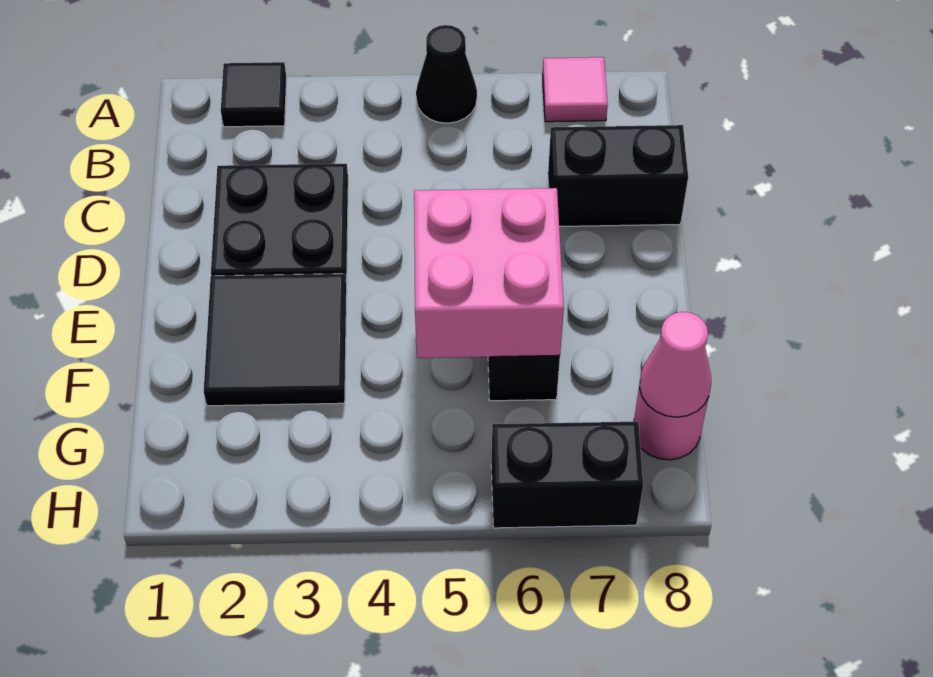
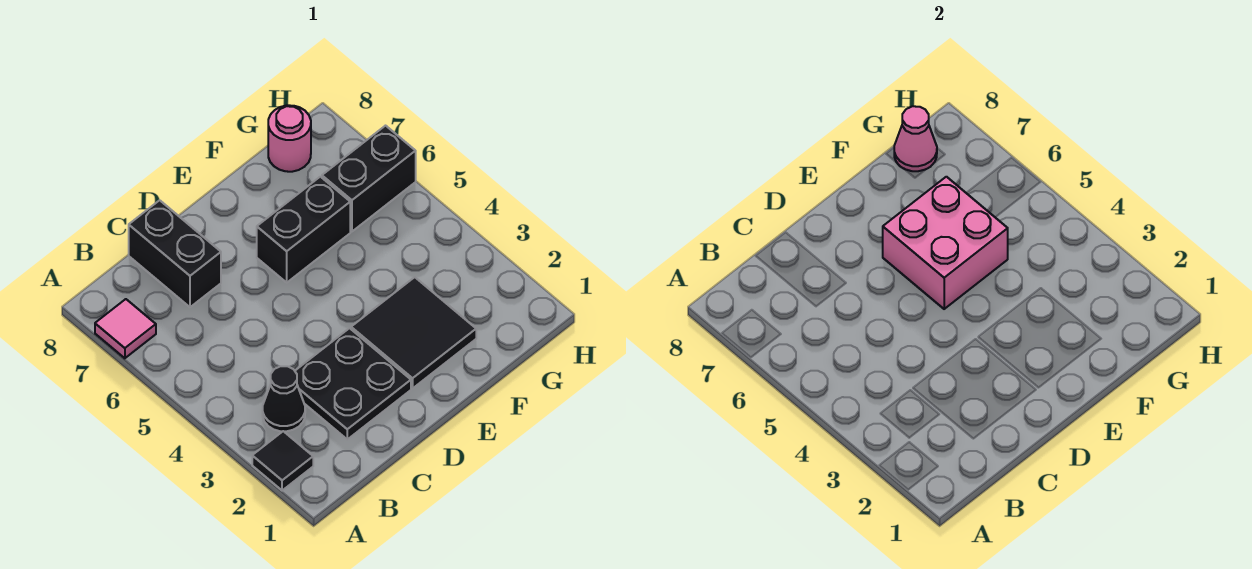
black 1x1 cone [416,25,477,123] -> black 1x1 cone moved to [262,366,305,431]
black 1x2 brick [491,422,643,528] -> black 1x2 brick turned to [322,126,416,232]

